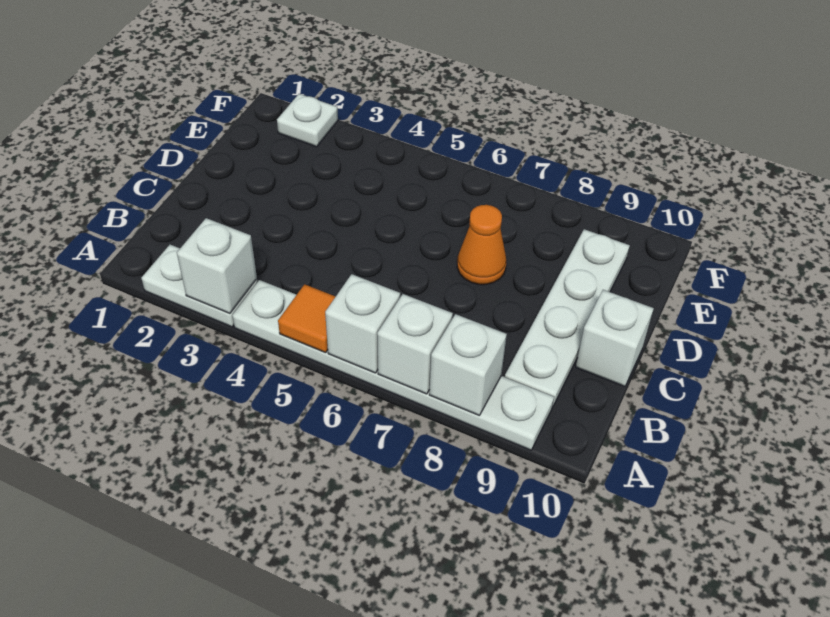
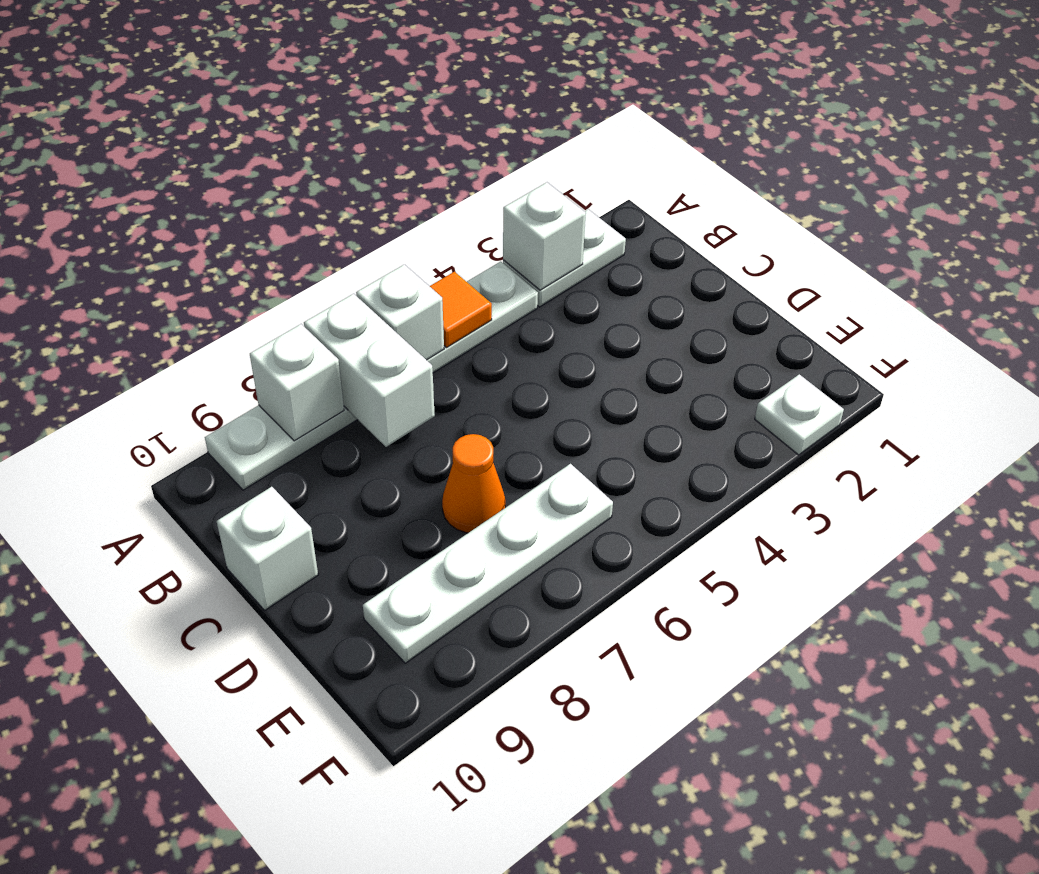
white 1x1 brick [377,294,453,394] -> white 1x2 brick [304,294,435,447]
white 1x4 plate [505,229,630,407] -> white 1x4 plate turned to [363,464,613,663]

